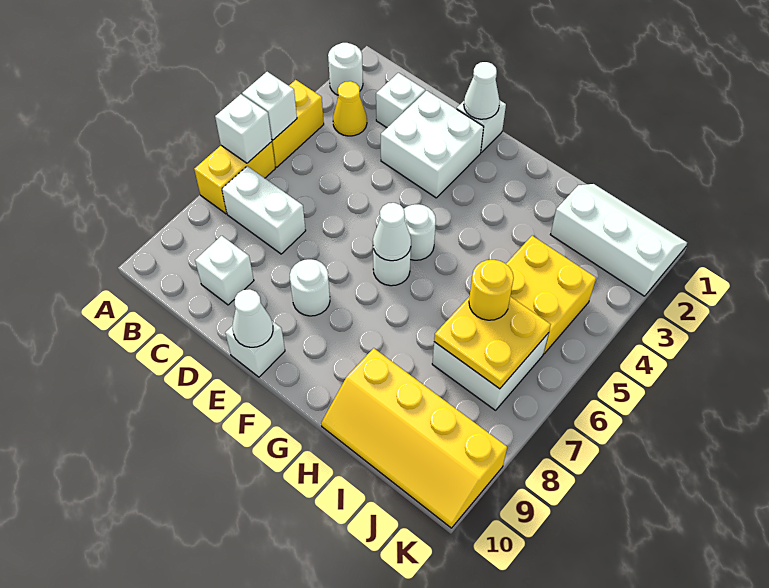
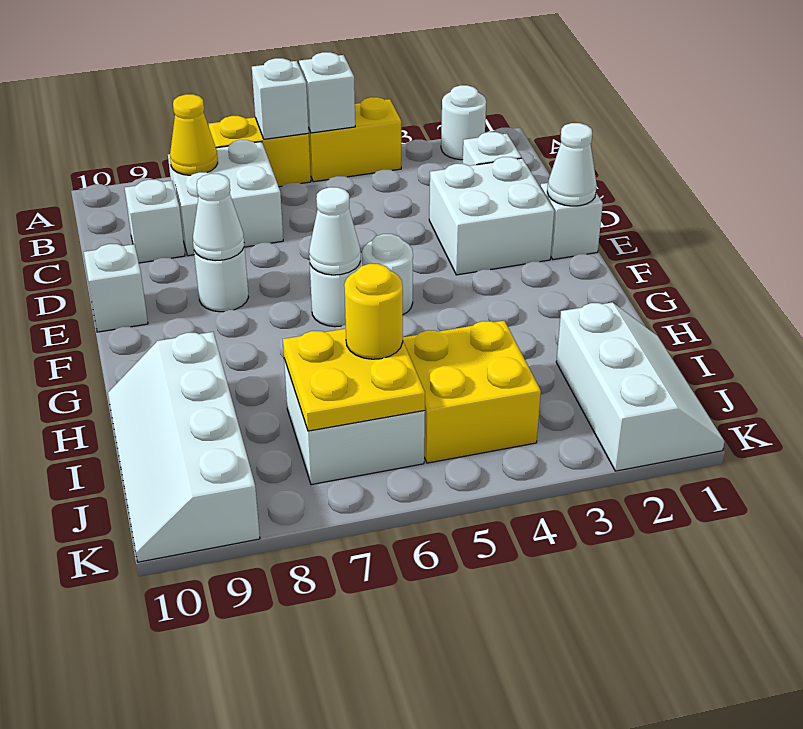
yellow 1x1 cone [333,81,367,136] -> yellow 1x1 cone moved to [170,94,218,175]
white 1x2 brick [222,166,306,254] -> white 2x2 brick [168,140,283,256]
white 1x1 cone [233,289,273,347] -> white 1x1 cone moved to [193,174,244,261]
yellow 2x4 slope [321,348,507,528] -> white 2x4 slope [108,332,260,562]

